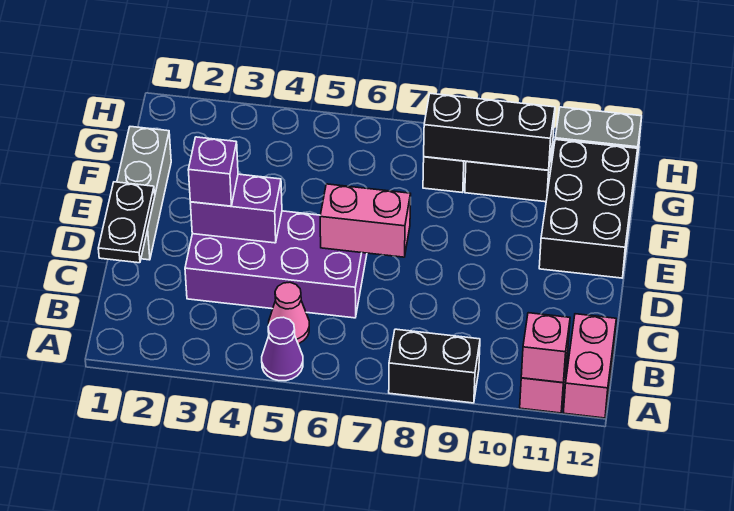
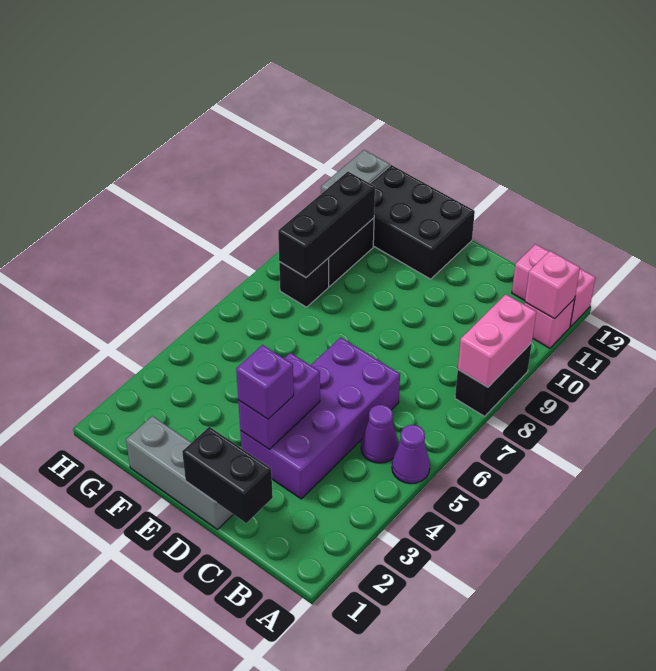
pink 1x1 cone [269,282,309,344] -> purple 1x1 cone [361,405,398,463]
black 1x2 plate [98,182,155,263] -> black 1x2 brick [182,427,273,523]
pink 1x2 brick [320,184,411,257] -> pink 1x2 brick moved to [458,294,536,387]

